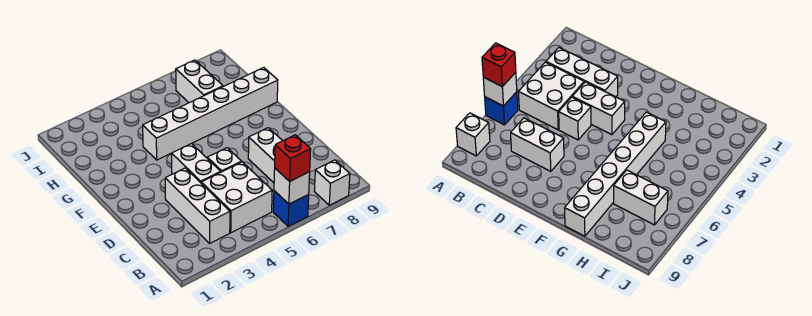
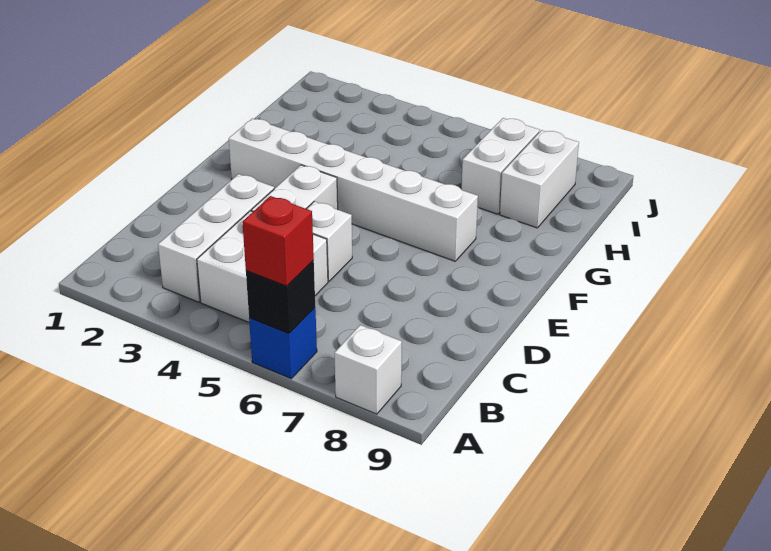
white 1x1 brick [274,168,310,204] -> black 1x1 brick [246,261,315,333]
white 1x2 brick [248,128,282,183] -> white 1x2 brick moved to [500,130,579,228]
white 1x6 brick [143,68,278,160] -> white 1x6 brick moved to [229,118,478,261]

